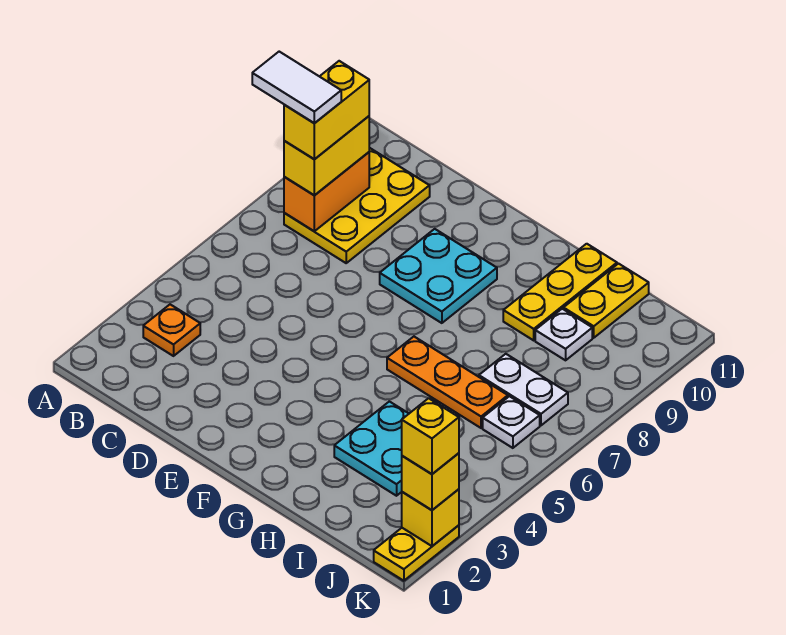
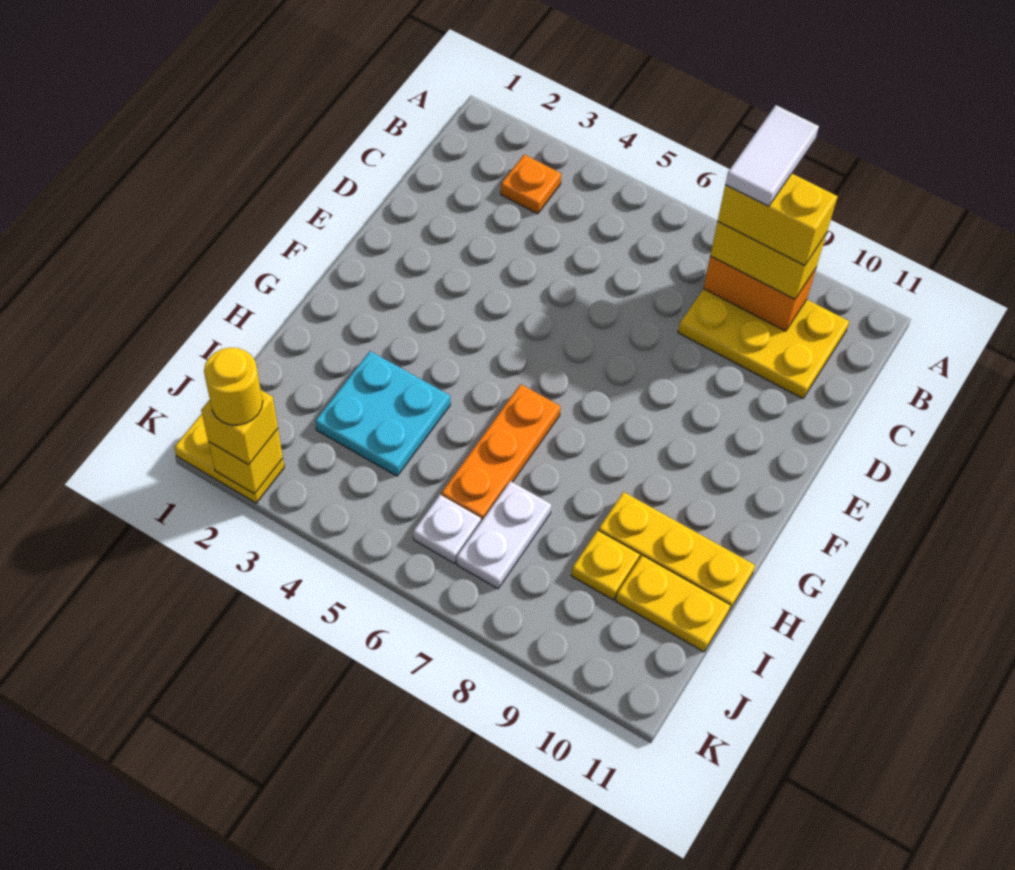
cyan 2x2 plate [380,229,497,323] -> none
white 1x1 plate [535,309,592,360] -> yellow 1x1 plate [571,530,640,600]
yellow 1x1 brick [402,398,459,474] -> yellow 1x1 round brick [204,347,263,425]

